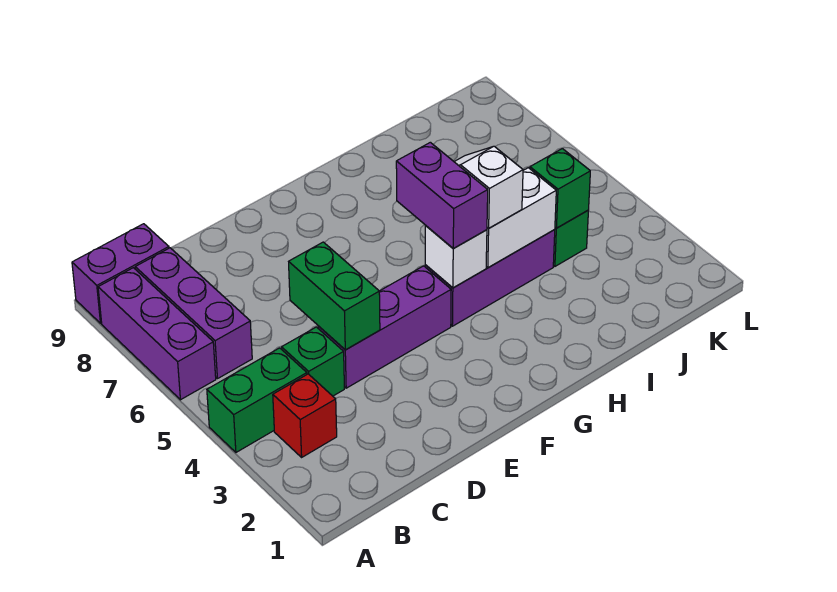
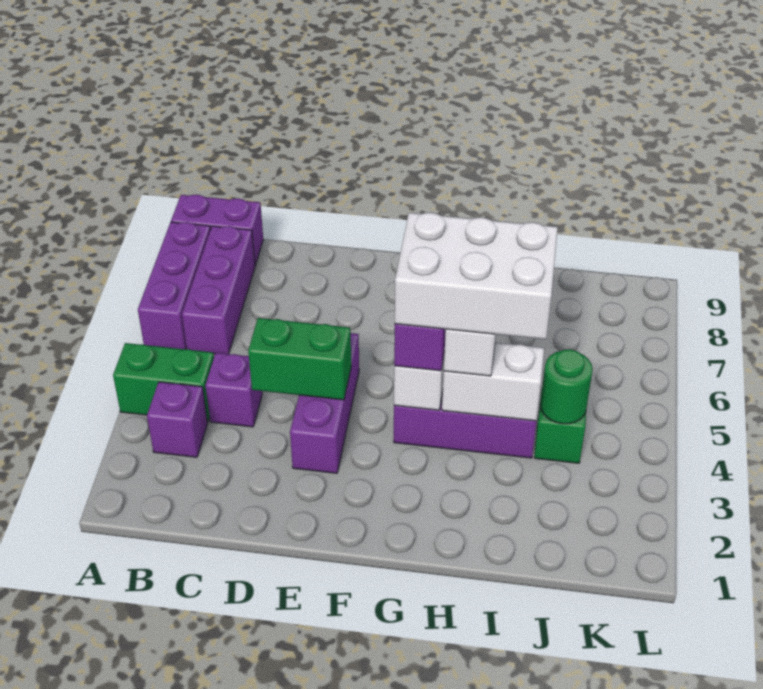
red 1x1 brick [273,374,337,457] -> purple 1x1 brick [147,382,208,457]
green 1x1 brick [282,327,344,396] -> purple 1x1 brick [205,353,262,427]
purple 1x3 brick [318,266,451,388] -> purple 1x3 brick turned to [290,333,359,473]
green 1x2 brick [289,242,380,350] -> green 1x2 brick turned to [248,318,351,400]
none -> white 2x3 brick [395,213,558,339]
green 1x1 brick [530,149,590,228] -> green 1x1 round brick [540,349,593,424]

